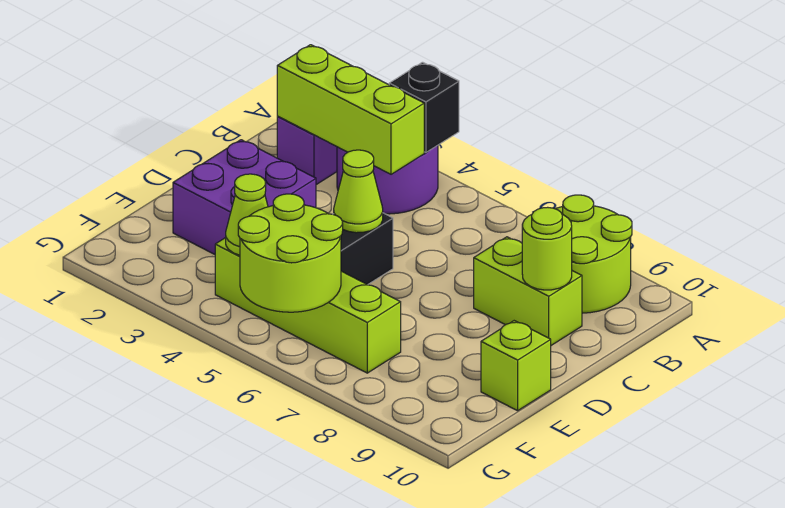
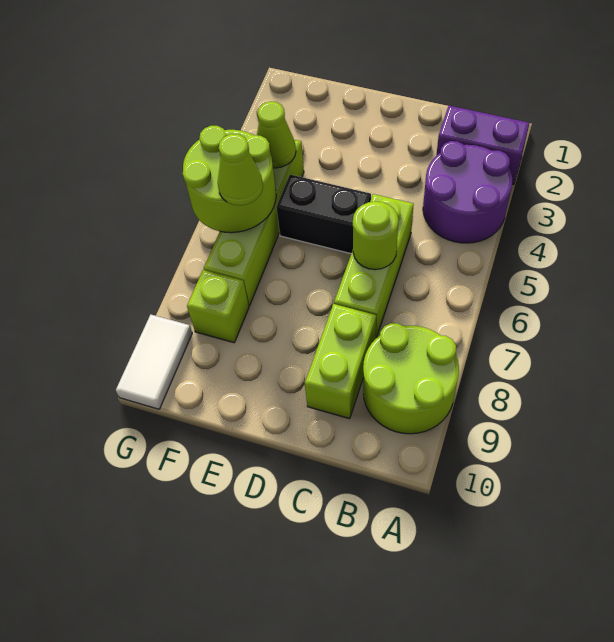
black 1x1 brick [389,62,459,152] -> none
lime 1x3 brick [277,45,424,174] -> lime 1x3 brick moved to [334,194,414,338]
lime 1x1 round brick [522,207,572,290] -> lime 1x1 round brick moved to [353,201,399,270]
purple 2x2 brick [173,140,316,254] -> none
lime 1x1 cone [334,150,383,233] -> lime 1x1 cone moved to [218,134,263,205]
lime 1x1 brick [481,321,551,411] -> lime 1x1 brick moved to [187,270,249,343]
none -> white 1x2 tile [116,315,192,409]

